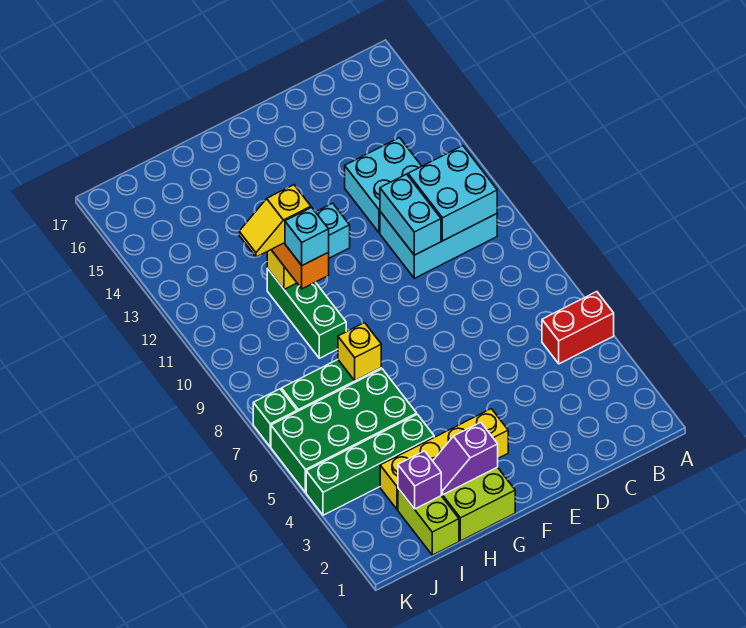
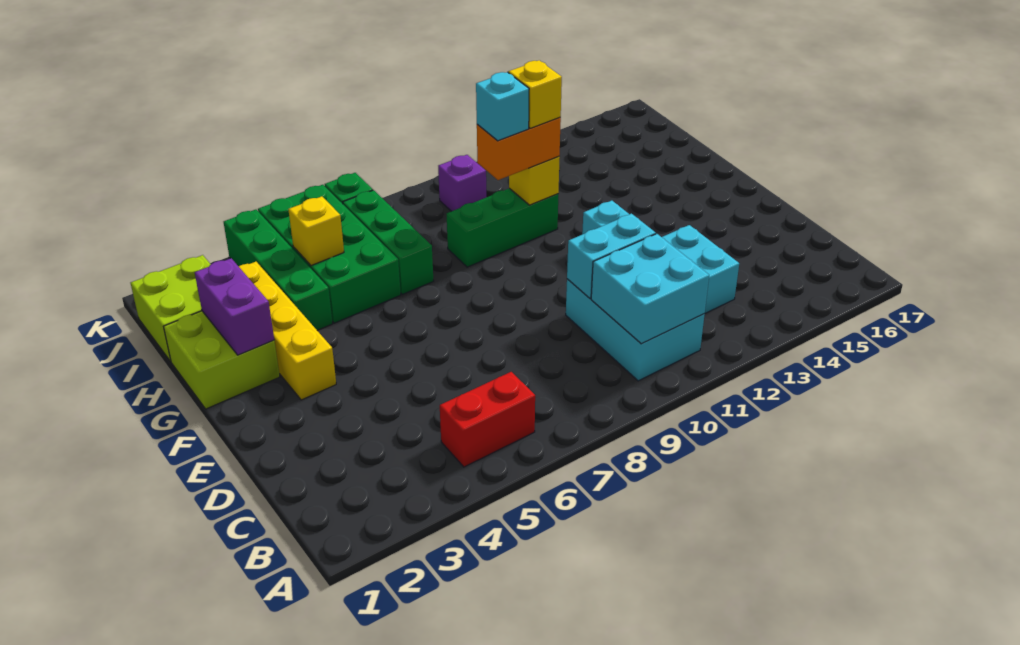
red 1x2 brick [542,292,614,364] -> red 1x2 brick turned to [440,372,535,467]
purple 1x2 slope [433,422,498,495] -> purple 1x2 brick [195,258,274,355]
yellow 1x1 brick [338,323,381,381] -> yellow 1x1 brick moved to [288,196,344,265]
lime 1x2 brick [398,488,459,555] -> lime 2x2 brick [131,255,211,362]
purple 1x1 brick [398,451,441,509] -> purple 1x1 brick moved to [438,155,486,211]

